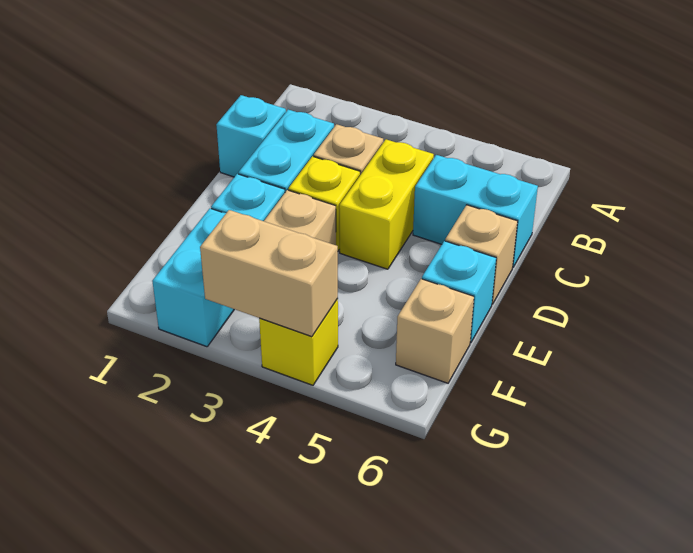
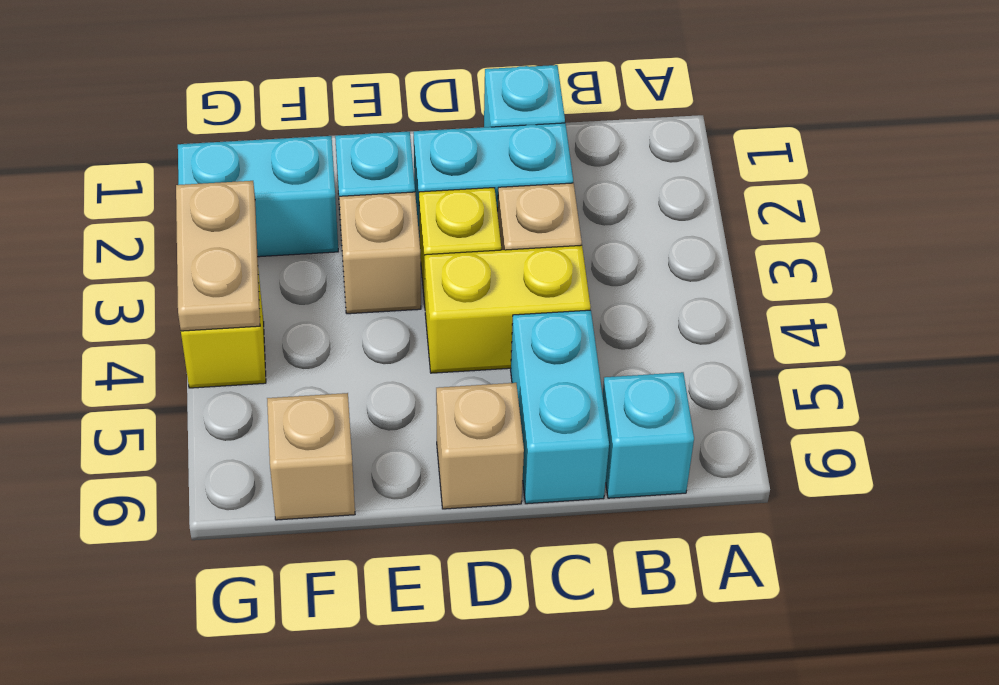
cyan 1x1 brick [422,241,496,343] -> cyan 1x1 brick moved to [603,372,694,498]
tan 1x2 brick [200,210,338,337] -> tan 1x2 plate [176,181,260,331]

